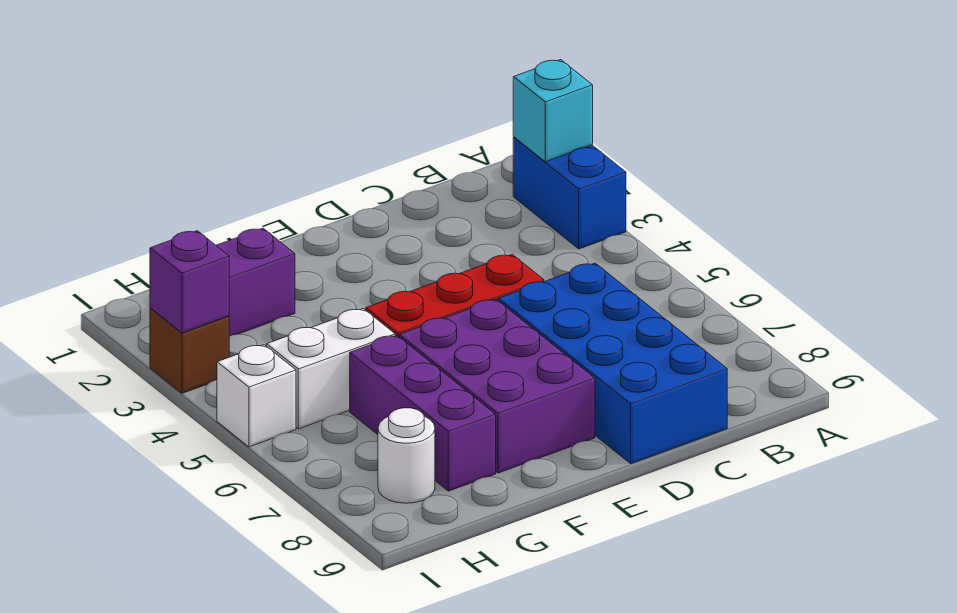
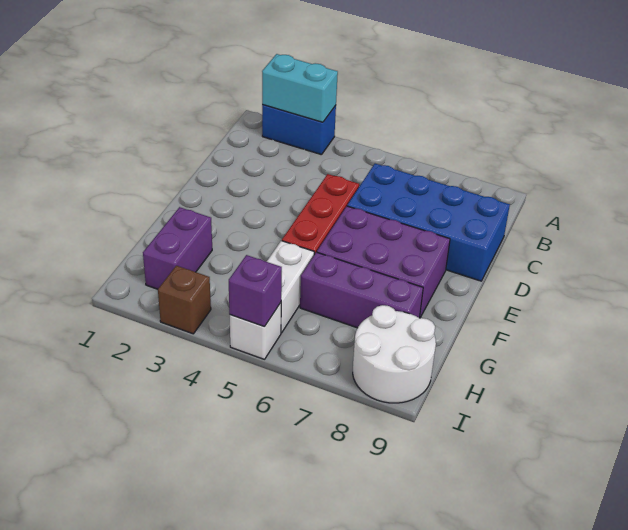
cyan 1x1 brick [513,60,593,162] -> cyan 1x2 brick [262,54,338,122]
white 1x1 round brick [378,408,435,503] -> white 2x2 round brick [353,305,436,403]
purple 1x1 brick [150,231,229,333] -> purple 1x1 brick moved to [229,255,282,327]

